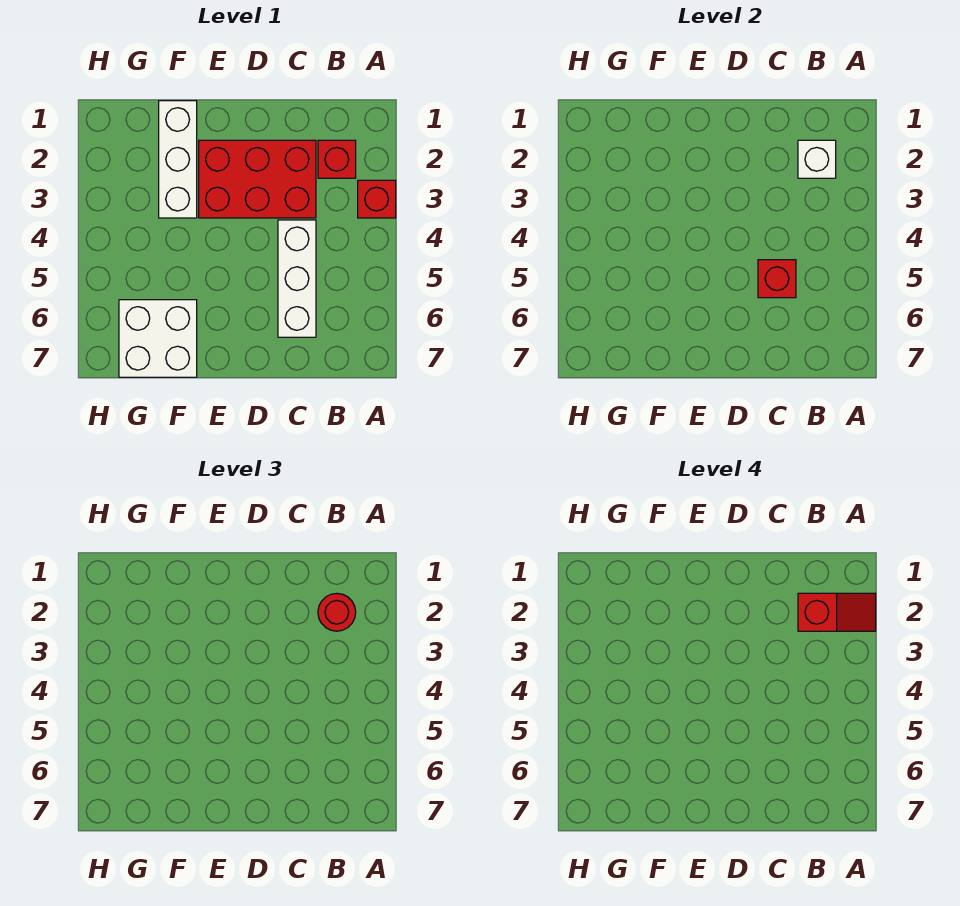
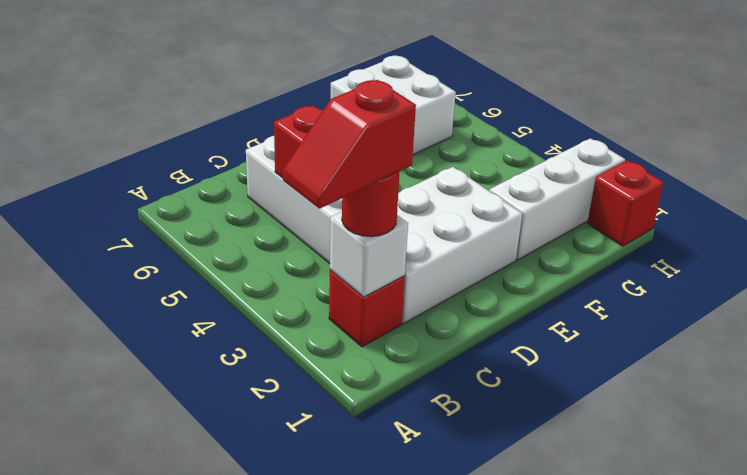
red 1x1 brick [358,180,396,218] -> red 1x1 brick moved to [587,160,663,246]
red 2x3 brick [199,140,316,218] -> white 2x3 brick [397,167,522,324]
white 1x3 brick [159,101,197,218] -> white 1x3 brick turned to [489,138,625,260]

